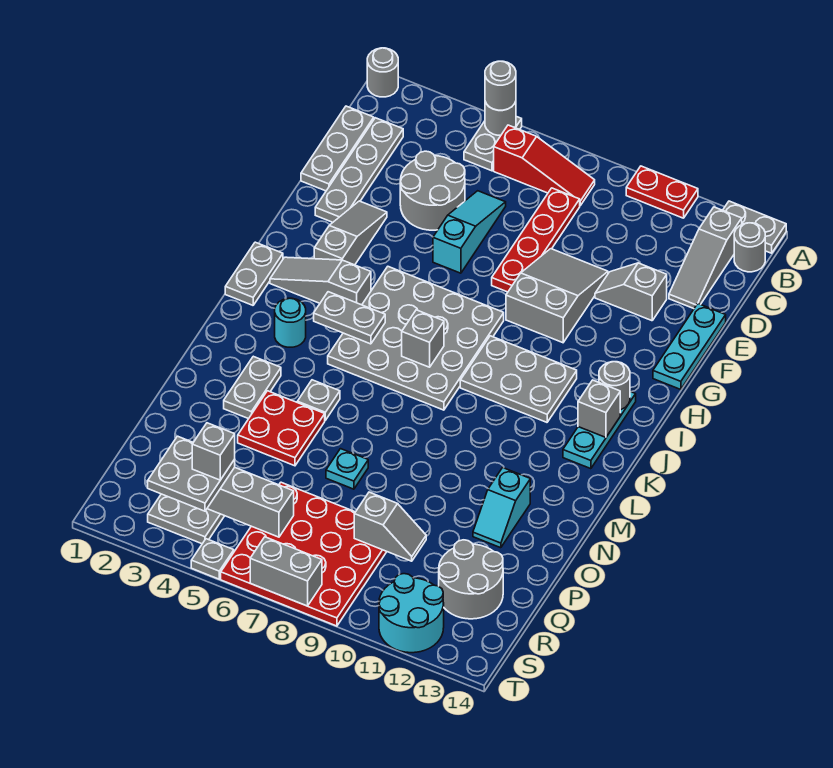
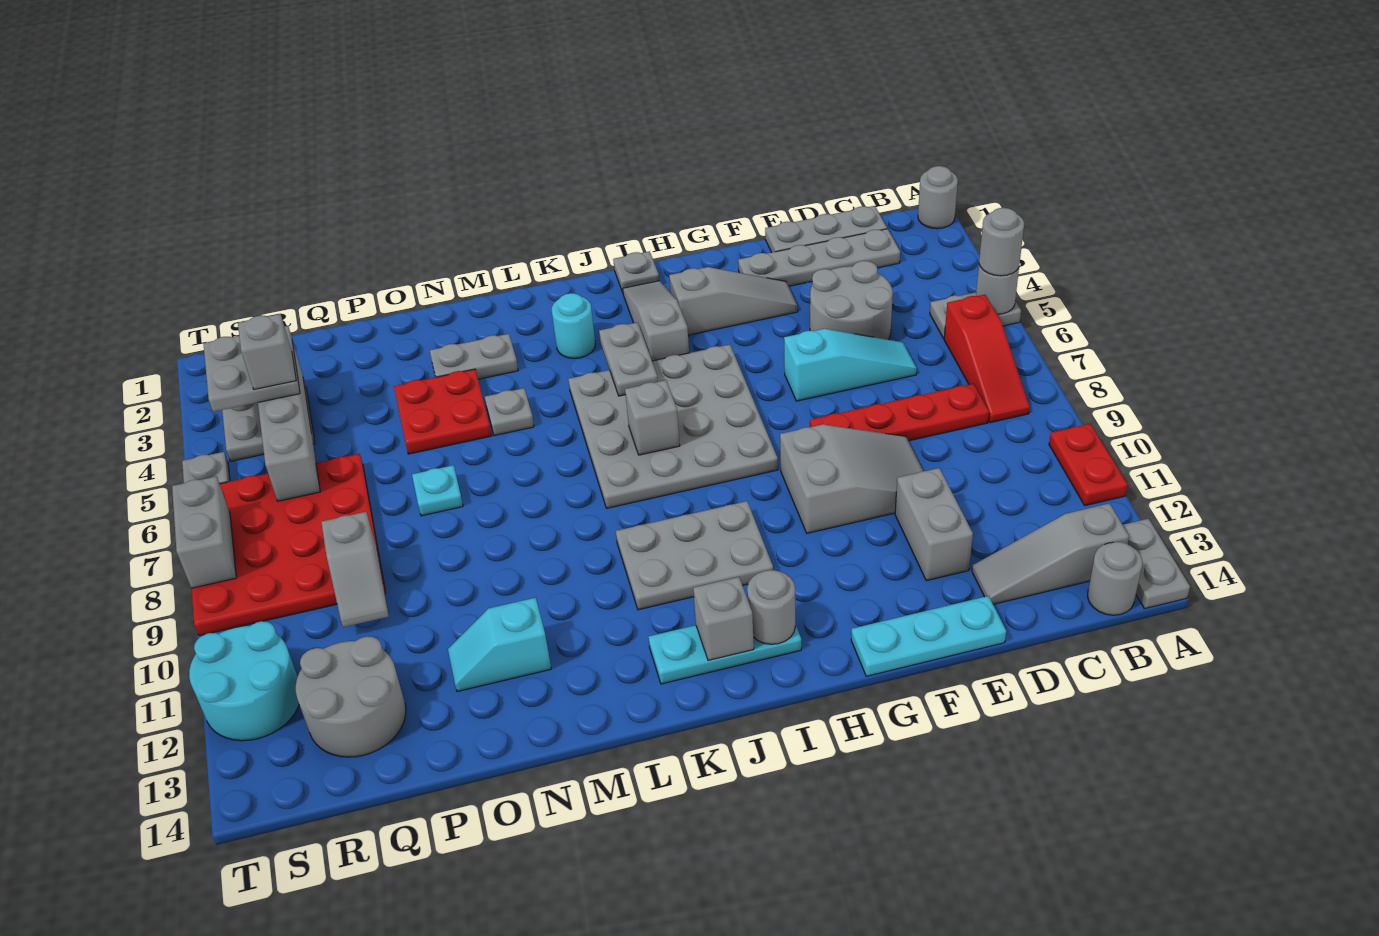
grey 1x2 slope [595,263,667,321] -> grey 1x2 brick [895,468,973,581]
grey 1x2 plate [225,242,283,305] -> grey 1x1 plate [613,251,659,292]
grey 2x3 plate [460,336,577,422] -> grey 2x3 plate turned to [616,501,773,610]

